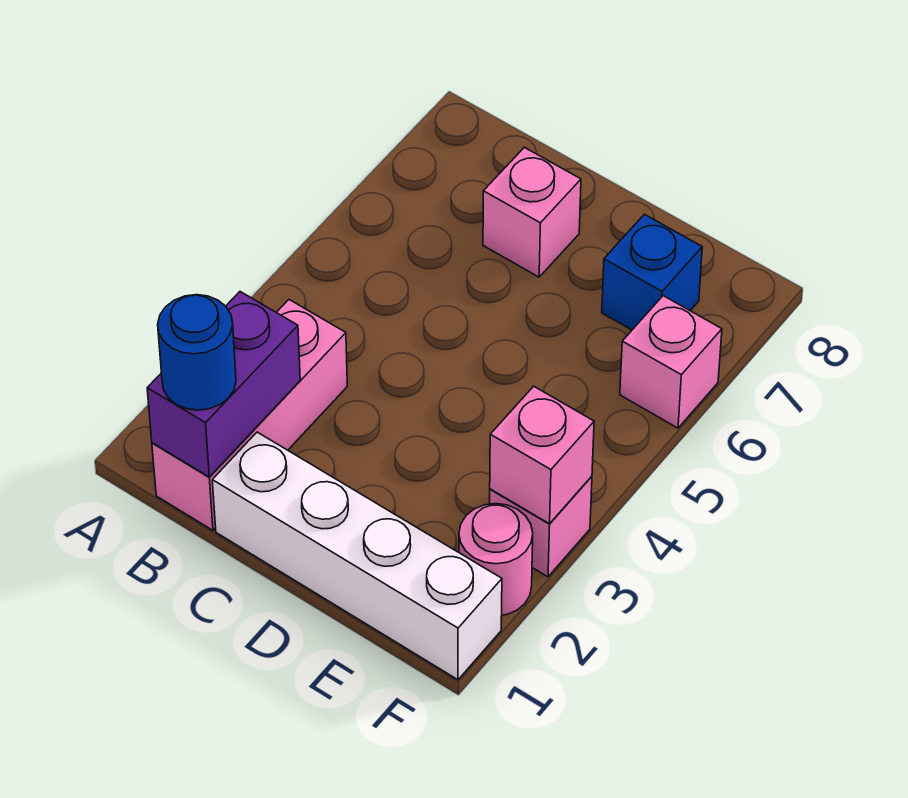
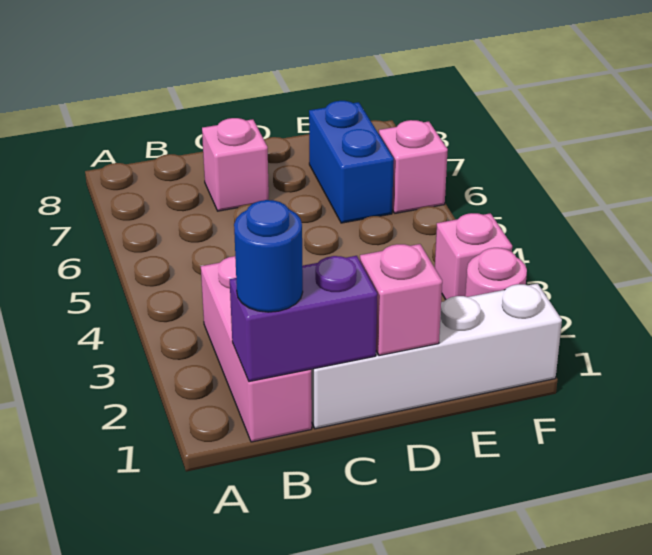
purple 1x2 brick [147,292,300,477] -> purple 1x2 brick turned to [230,256,377,382]
blue 1x1 brick [602,214,702,330] -> blue 1x2 brick [309,101,394,223]
pink 1x1 brick [490,386,594,524] -> pink 1x1 brick moved to [360,244,442,356]

